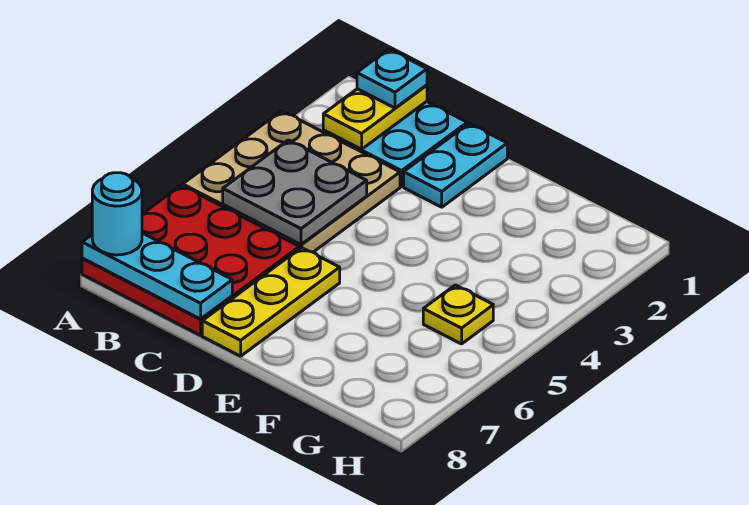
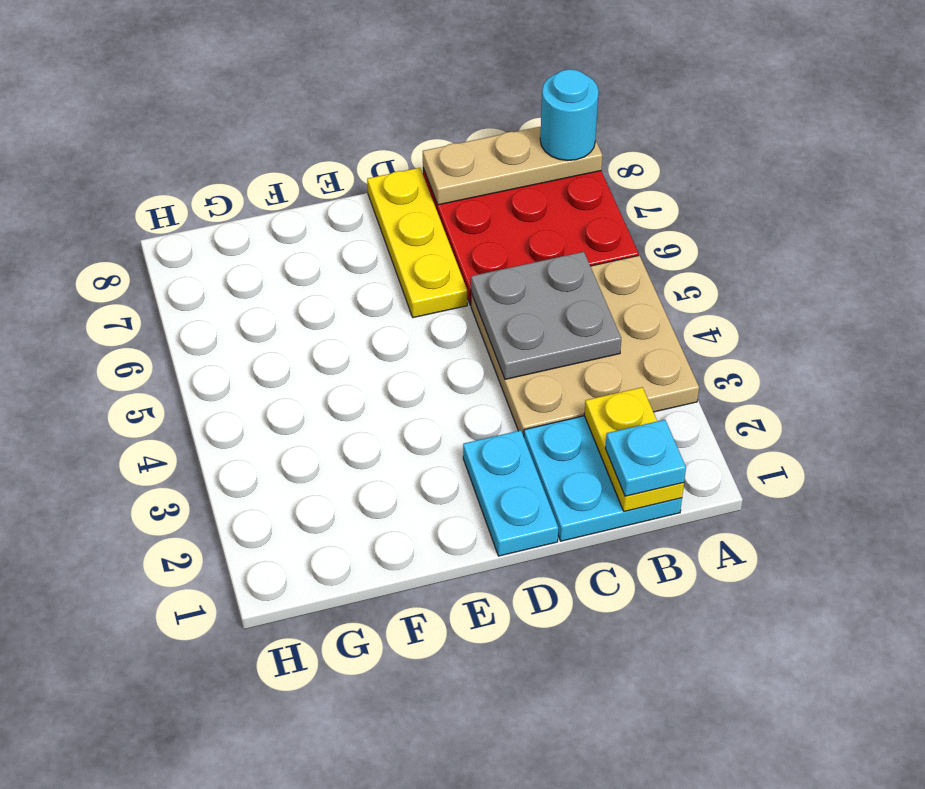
cyan 1x3 plate [82,233,232,319] -> tan 1x3 plate [423,127,602,205]
yellow 1x1 plate [423,285,493,344] -> none

